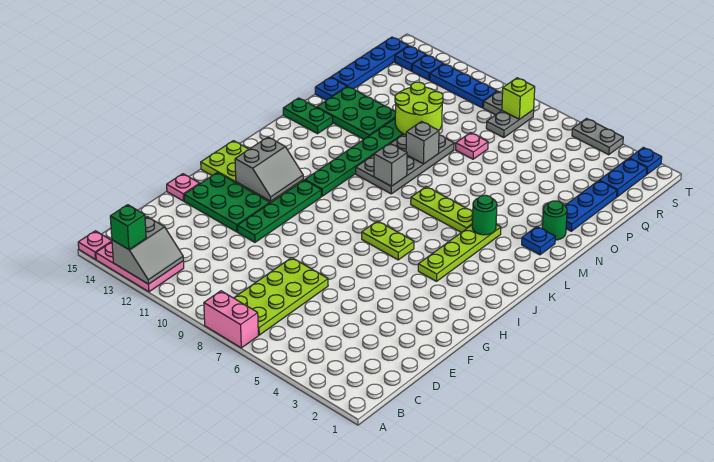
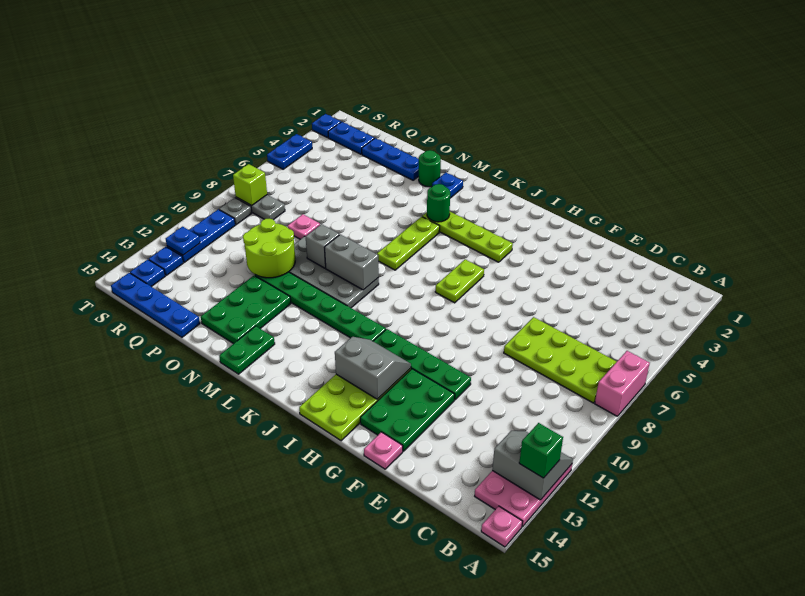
grey 1x1 brick [374,143,407,186] -> grey 1x2 brick [325,234,379,290]
blue 1x1 plate [315,77,347,100] -> blue 1x1 plate moved to [166,227,200,255]
grey 1x2 plate [572,119,623,155] -> blue 1x2 plate [267,134,312,169]

